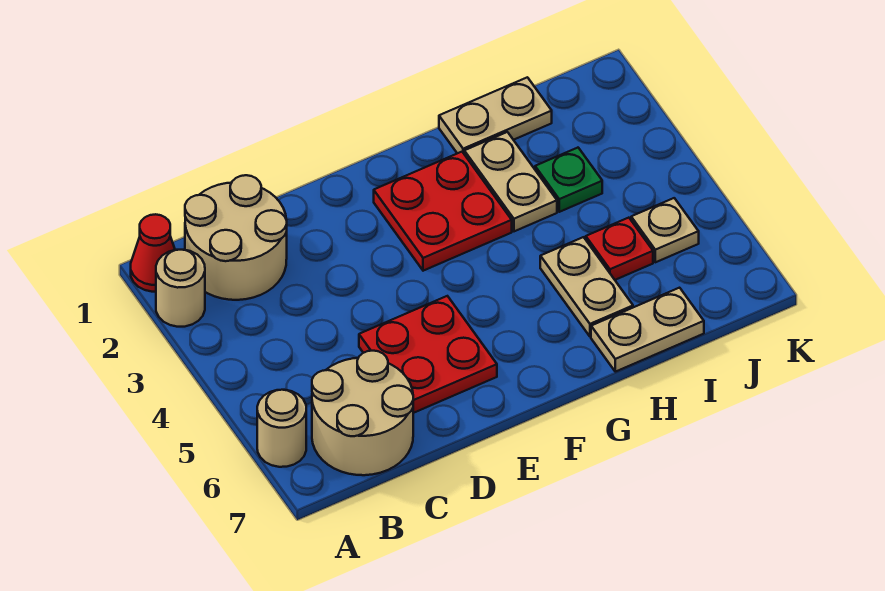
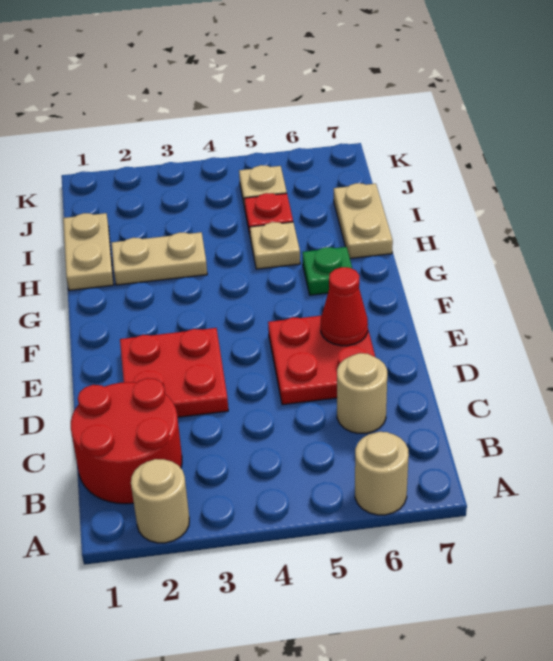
red 1x1 cone [131,214,175,292] -> red 1x1 cone moved to [321,267,368,346]
tan 2x2 round brick [185,175,287,300] -> red 2x2 round brick [71,378,182,504]
tan 2x2 round brick [312,351,413,475] -> tan 1x1 round brick [337,353,387,433]
red 2x2 plate [374,152,512,271] -> red 2x2 plate moved to [120,328,228,417]
tan 1x2 plate [540,237,633,337] -> tan 1x1 plate [250,222,300,269]
green 1x1 plate [535,148,602,212] -> green 1x1 plate moved to [302,247,352,295]

